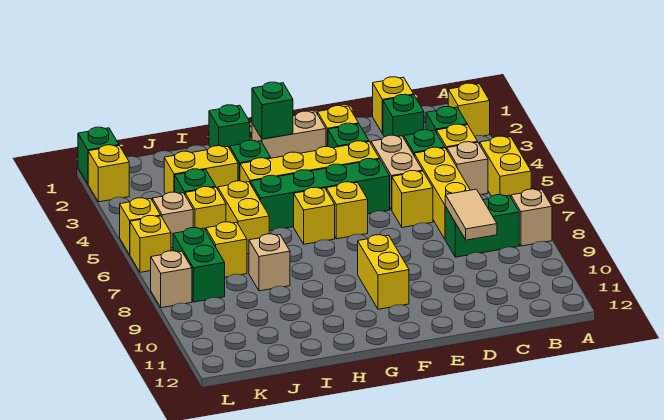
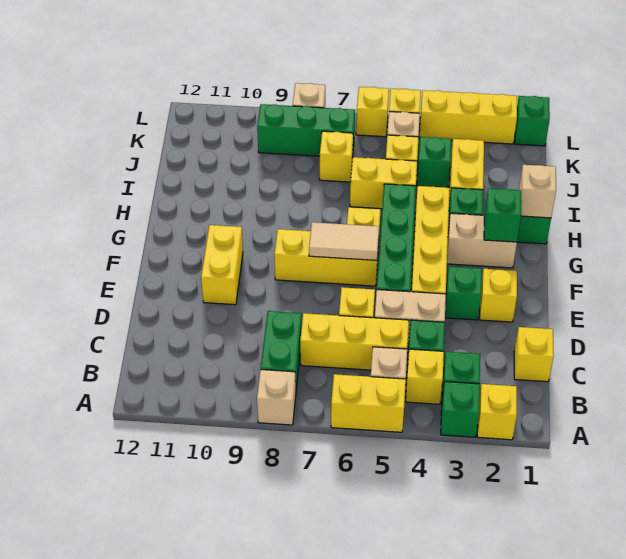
green 1x1 brick [383,94,424,138] -> green 1x1 brick moved to [441,382,480,437]
tan 1x2 tile [445,189,497,240] -> tan 1x2 tile moved to [309,222,379,260]
tan 1x2 brick [252,111,326,158] -> tan 1x2 brick turned to [447,213,517,268]
yellow 1x1 brick [326,182,368,239] -> yellow 1x3 brick [274,229,379,286]
yellow 1x2 brick [358,235,409,309] -> yellow 1x2 brick turned to [201,225,243,305]
tan 1x1 brick [249,234,290,291] -> tan 1x1 brick moved to [519,165,556,218]
green 1x2 brick [173,228,225,302] -> green 1x3 brick [257,104,355,158]
yellow 1x1 brick [88,145,129,202] -> yellow 1x3 brick [419,90,517,144]

